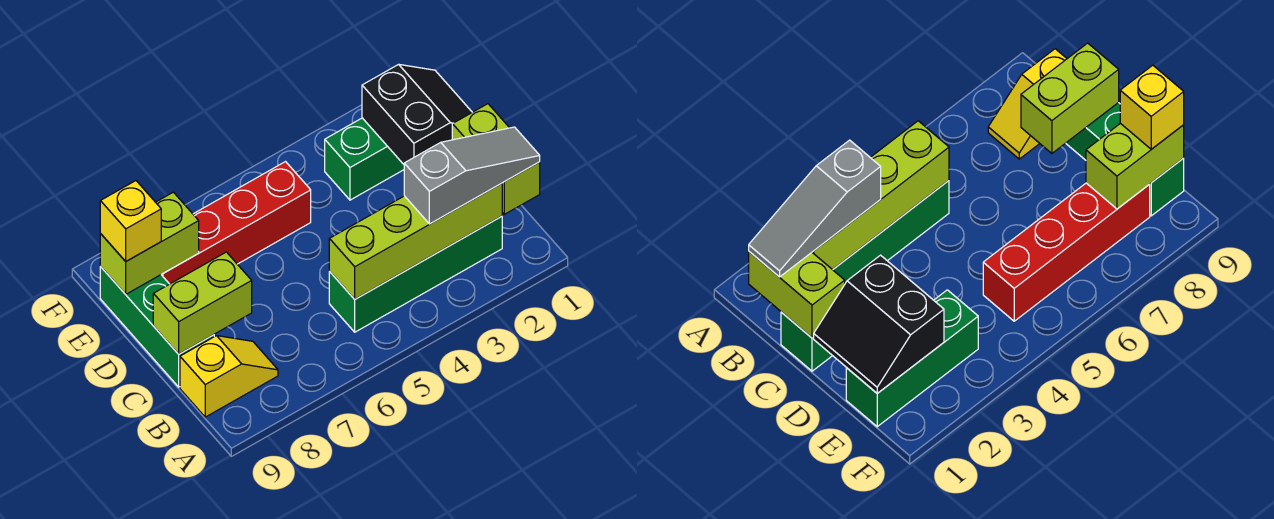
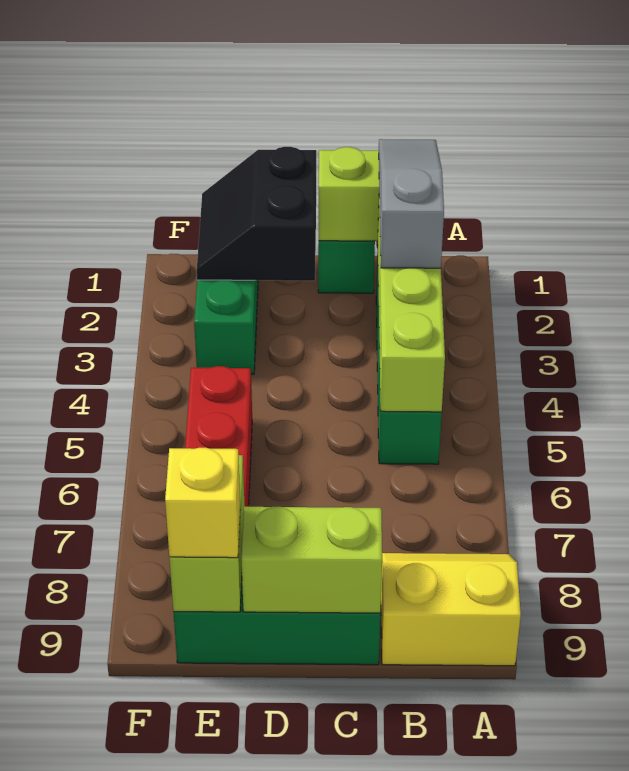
yellow 1x2 slope [180,336,278,417] -> yellow 2x2 slope [381,553,521,666]
lime 1x2 brick [153,252,252,354] -> lime 1x2 brick turned to [242,507,382,613]
black 2x2 slope [362,64,472,164] -> black 2x2 slope turned to [197,147,316,281]

